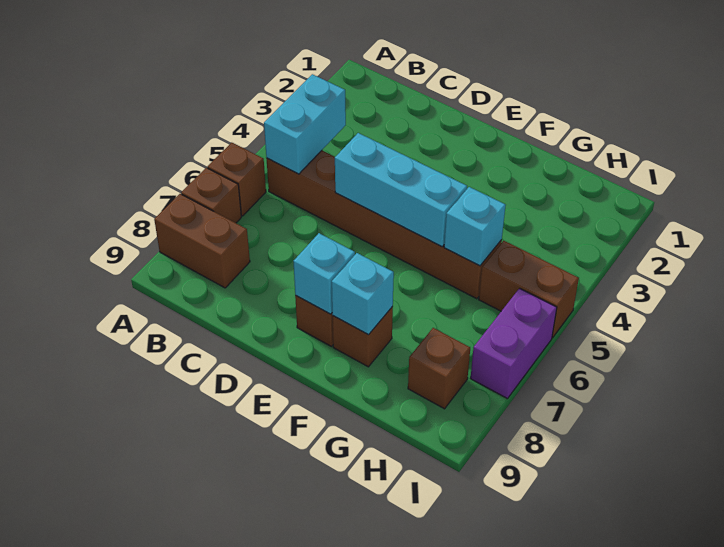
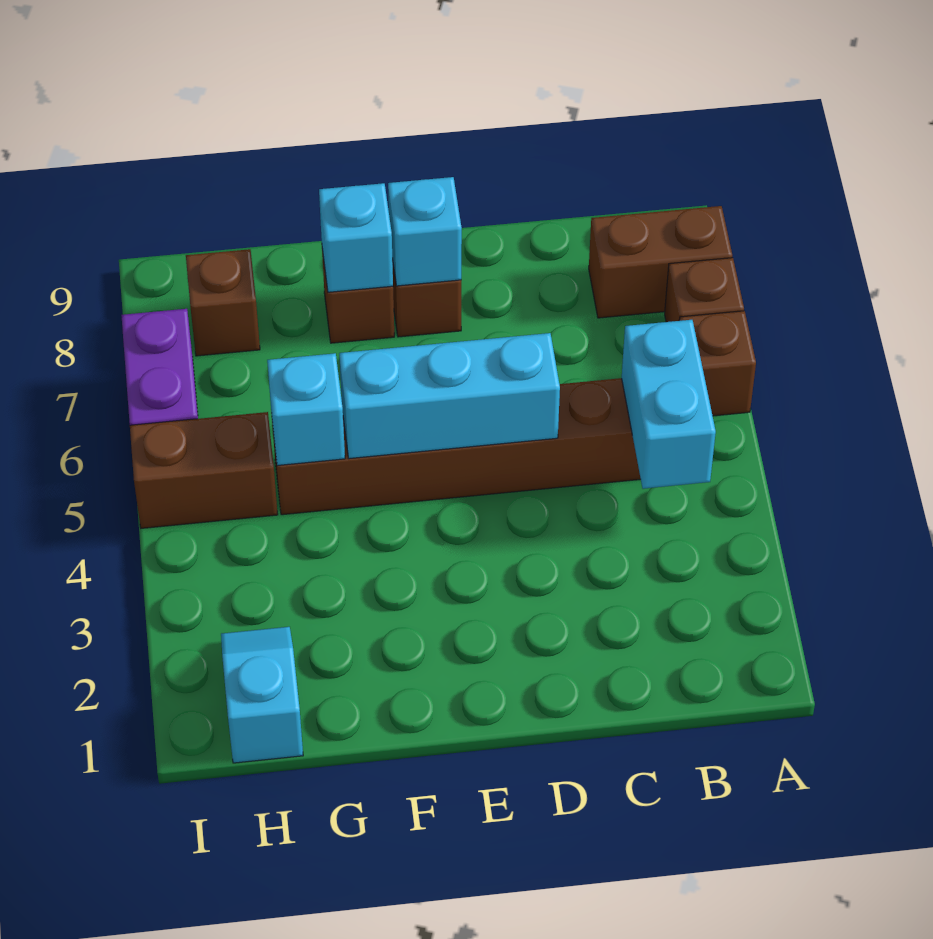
none -> cyan 1x2 slope [221,627,303,763]

